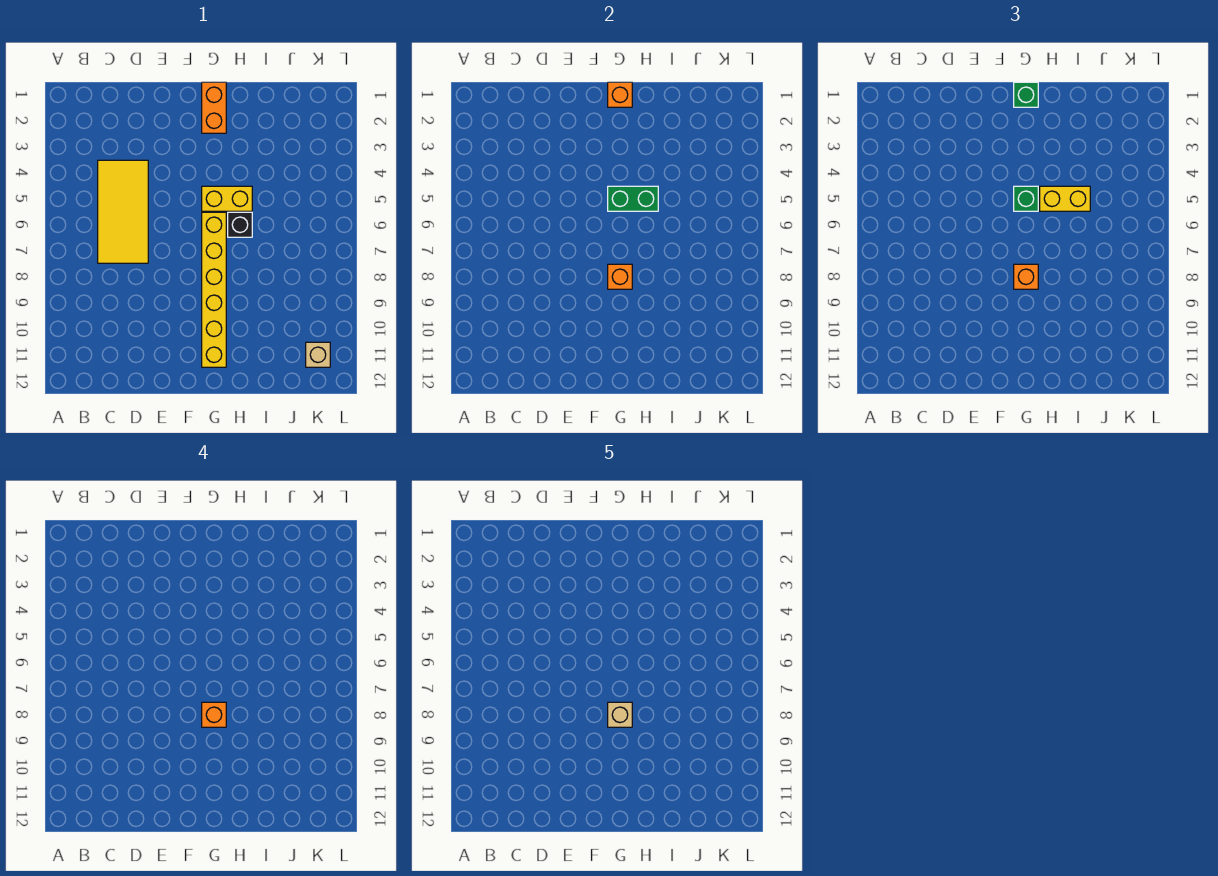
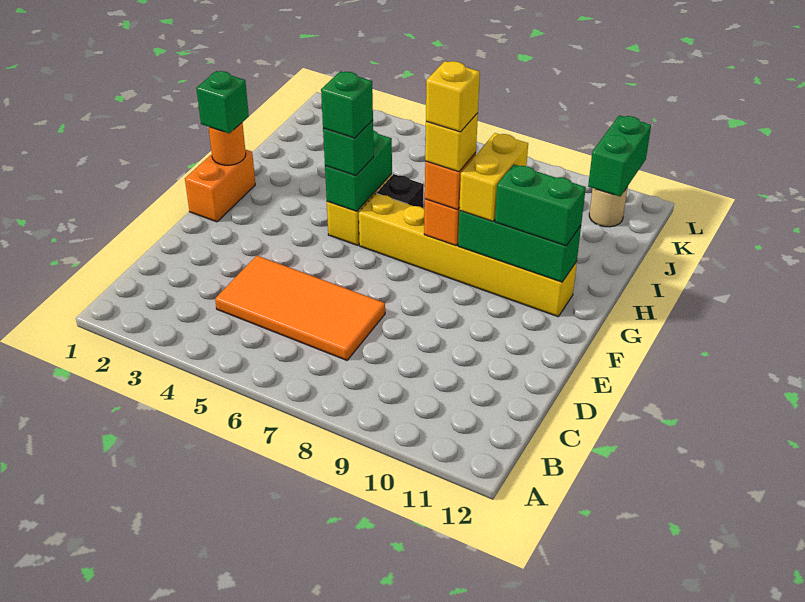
yellow 2x4 tile [98,160,148,263] -> orange 2x4 tile [215,256,385,360]
orange 1x2 brick [202,82,226,133] -> orange 1x2 brick turned to [185,149,255,222]
orange 1x1 brick [608,82,632,107] -> orange 1x1 round brick [209,122,246,165]
none -> green 1x1 brick [321,71,373,138]
orange 1x1 brick [202,702,226,727] -> yellow 1x1 brick [425,113,478,172]
tan 1x1 brick [608,702,632,727] -> yellow 1x1 brick [426,61,480,132]
none -> green 1x3 brick [458,211,581,282]
none -> green 1x2 brick [495,164,586,246]
yellow 1x2 brick [1040,186,1090,211] -> yellow 1x2 brick moved to [459,133,528,221]
tan 1x1 brick [306,342,330,367] -> tan 1x1 round brick [589,187,628,227]
none -> green 1x2 brick [588,115,651,197]

